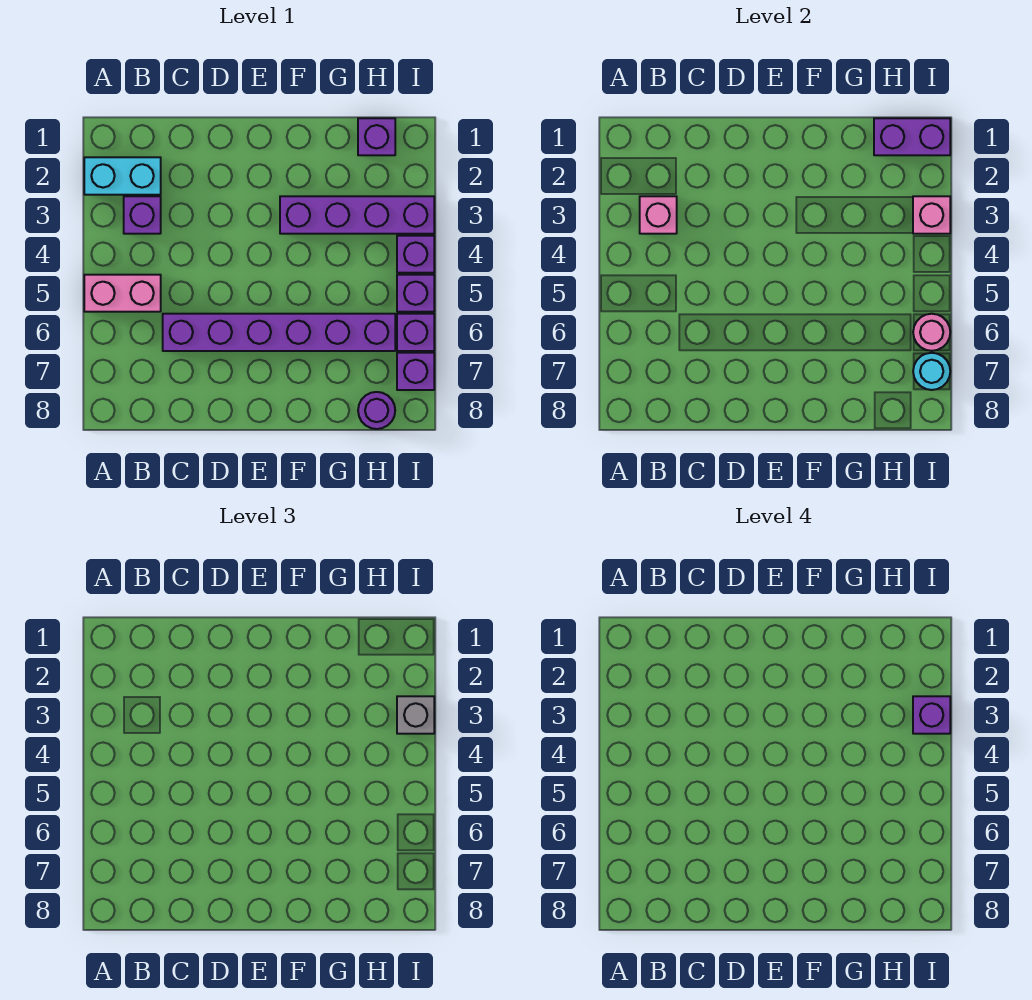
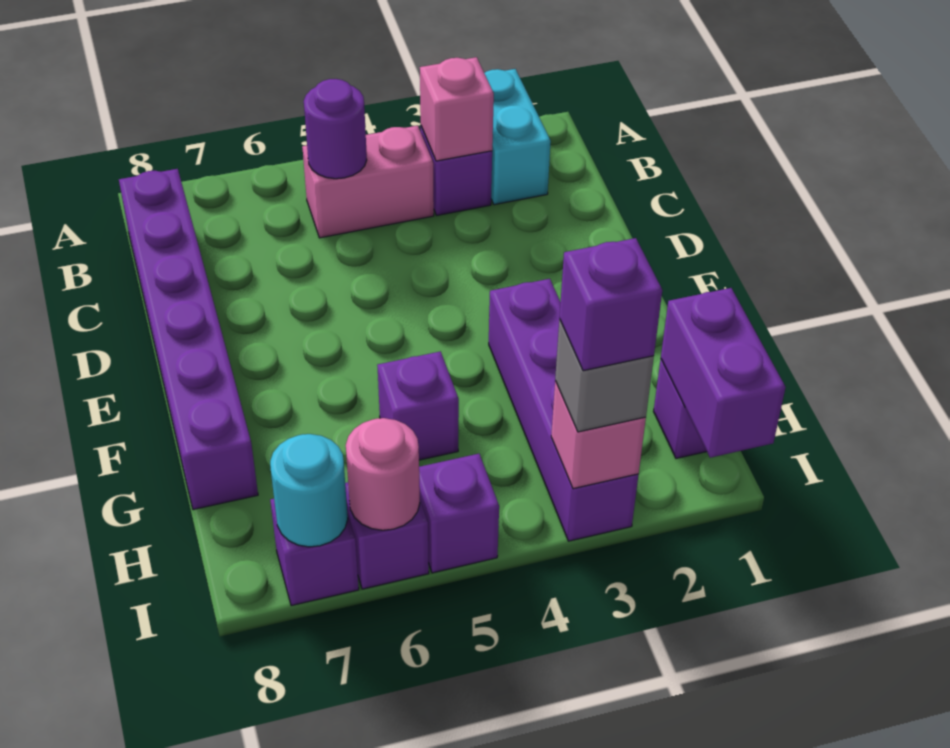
pink 1x2 brick [84,275,161,312] -> pink 1x2 brick turned to [302,126,434,238]
purple 1x6 brick [163,314,395,351] -> purple 1x6 brick moved to [119,169,258,510]
purple 1x1 round brick [358,392,395,429] -> purple 1x1 round brick moved to [304,79,367,179]
purple 1x1 brick [397,236,434,273] -> purple 1x1 brick moved to [377,351,459,460]

